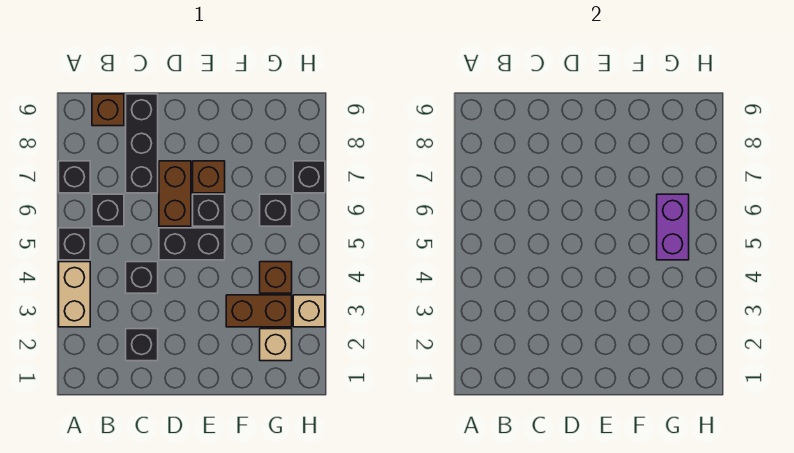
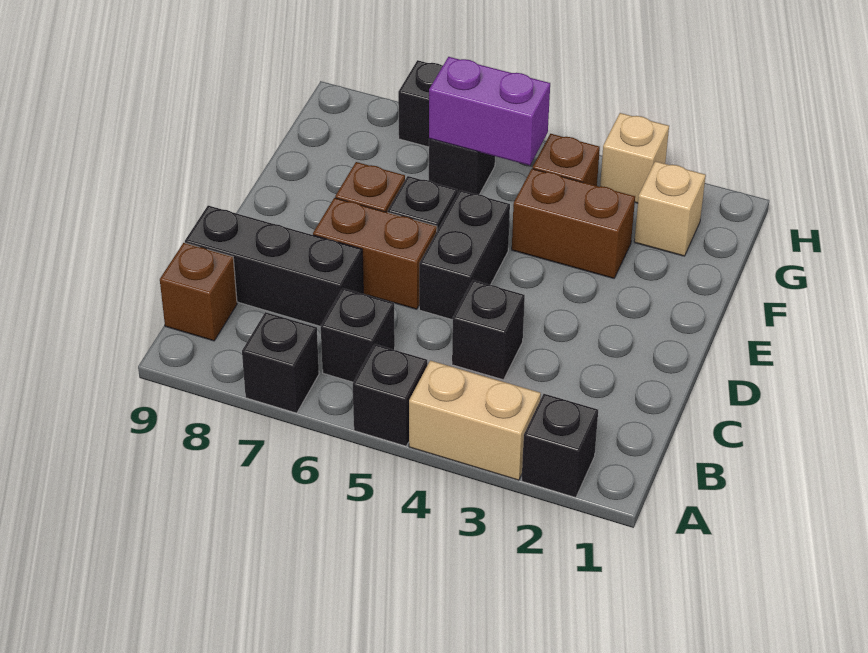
black 1x1 brick [126,329,158,361] -> black 1x1 brick moved to [522,394,598,498]
brown 1x2 brick [226,295,292,327] -> brown 1x2 brick turned to [512,169,635,278]

